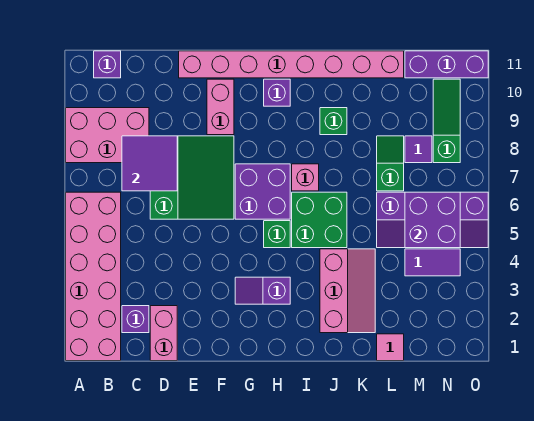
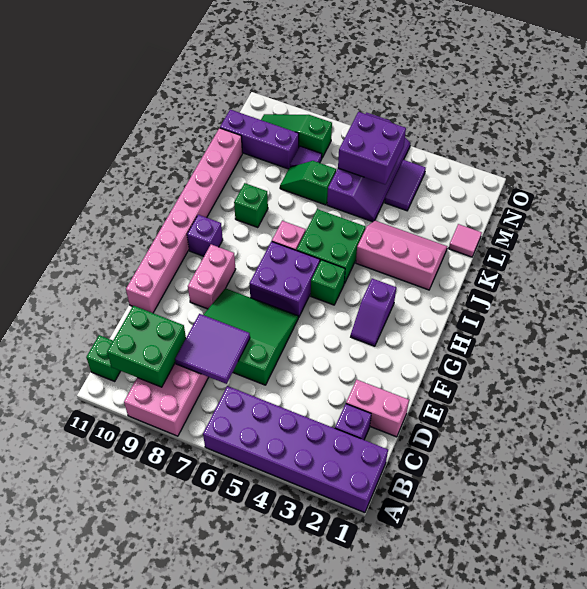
pink 2x6 brick [66,192,121,361] -> purple 2x6 brick [203,386,388,513]
none -> green 2x2 brick [107,306,186,387]
purple 1x1 brick [94,51,121,78] -> green 1x1 brick [86,335,120,381]
pink 1x2 brick [207,79,234,135] -> pink 1x2 brick turned to [188,244,236,309]
purple 1x3 brick [405,51,488,78] -> purple 1x3 brick turned to [220,110,299,169]

